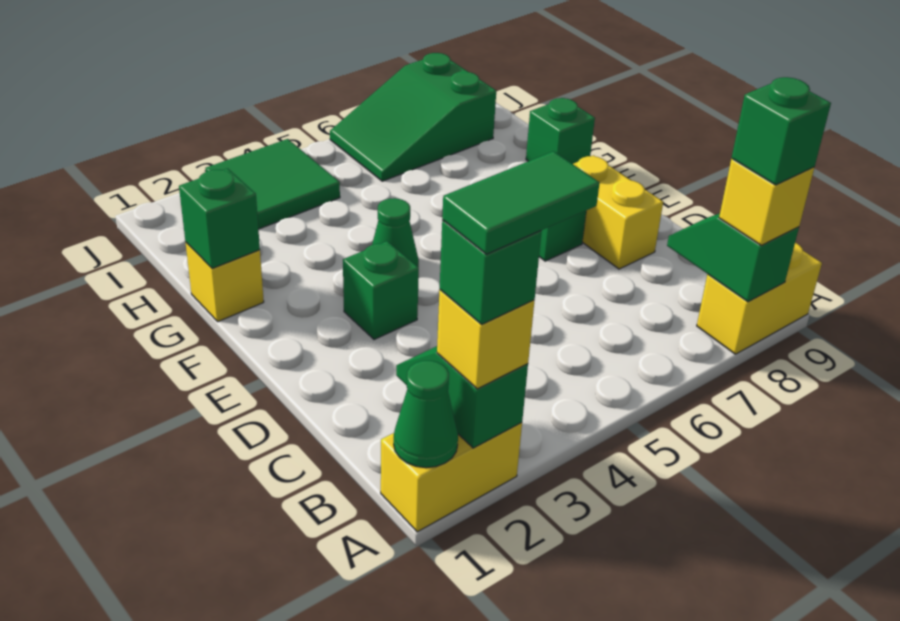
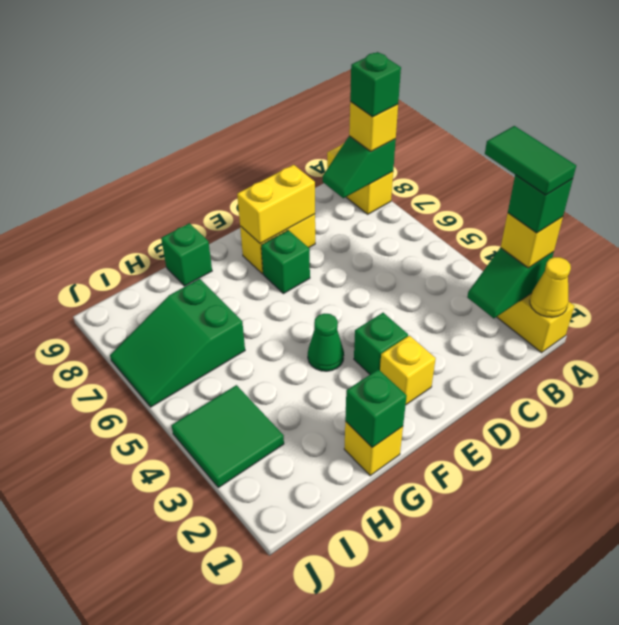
green 1x1 cone [394,361,458,468] -> yellow 1x1 cone [530,257,571,317]
none -> yellow 1x2 brick [237,165,315,244]
none -> yellow 1x1 brick [380,336,436,405]
green 2x3 slope [330,53,496,181] -> green 2x3 slope turned to [110,279,245,407]

